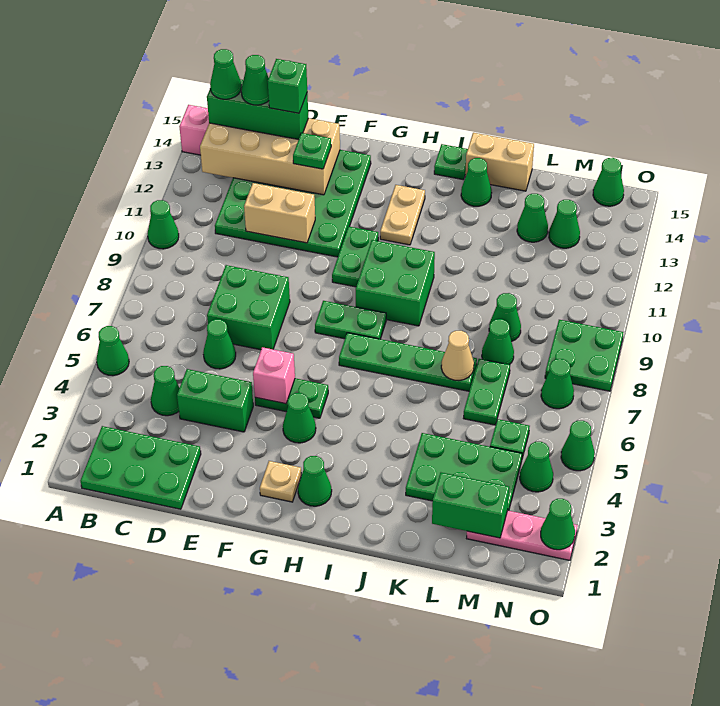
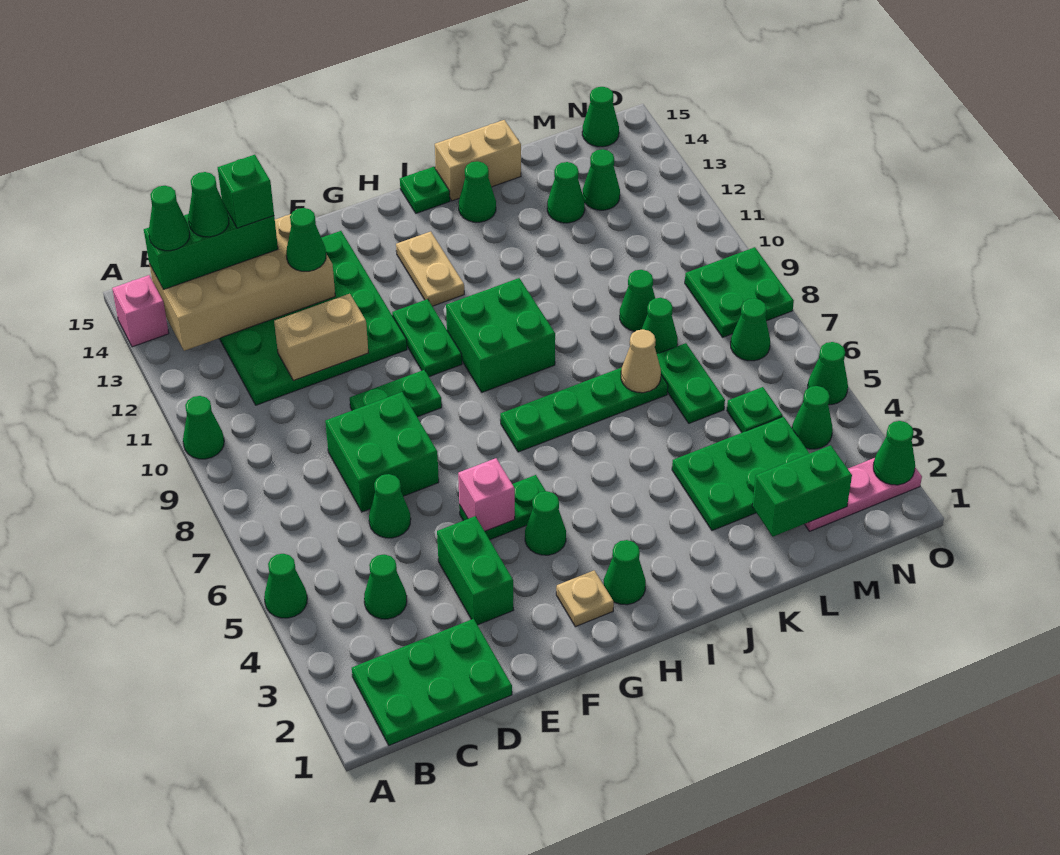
green 1x2 brick [177,369,253,432] -> green 1x2 brick turned to [437,516,513,625]
green 1x1 plate [293,133,331,169] -> green 1x1 cone [286,208,326,271]
green 1x2 plate [315,301,386,339] -> green 1x2 plate moved to [350,370,442,417]

